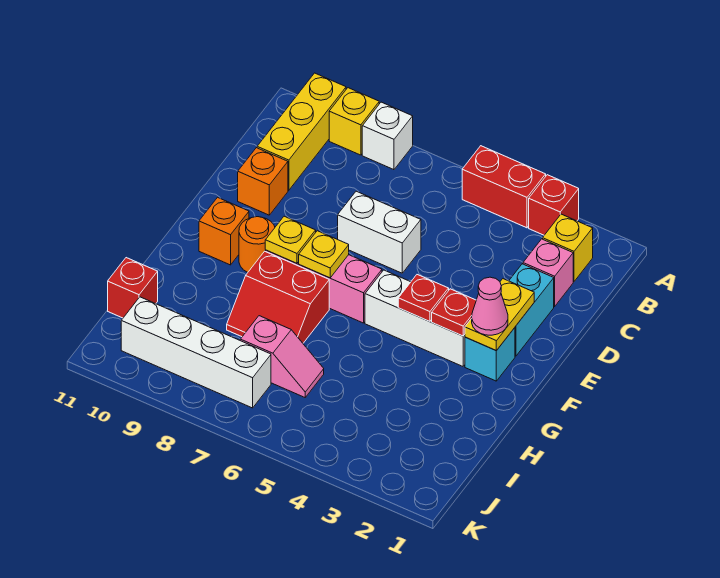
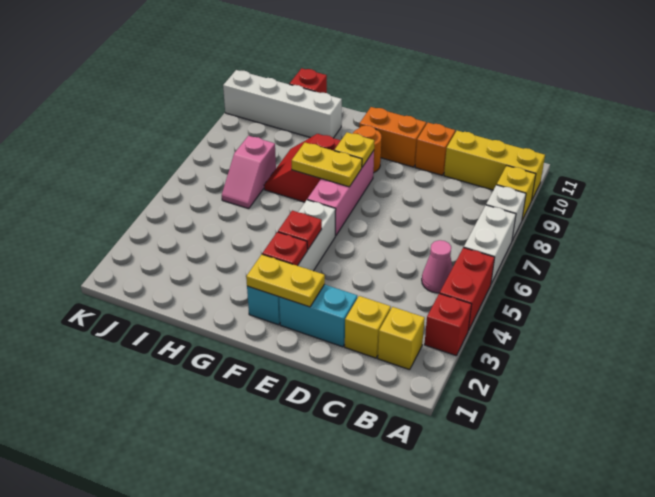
pink 1x1 brick [523,239,573,306] -> yellow 1x1 brick [345,296,391,358]
white 1x2 brick [338,191,421,273] -> white 1x2 brick moved to [464,205,516,283]
pink 1x1 cone [472,277,508,335] -> pink 1x1 cone moved to [422,240,453,293]
yellow 1x1 plate [299,231,349,278] -> yellow 1x2 plate [292,143,362,187]
orange 1x1 brick [199,197,249,265] -> orange 1x2 brick [359,107,426,167]
white 1x4 brick [121,297,271,408] -> white 1x4 brick turned to [223,70,342,138]

